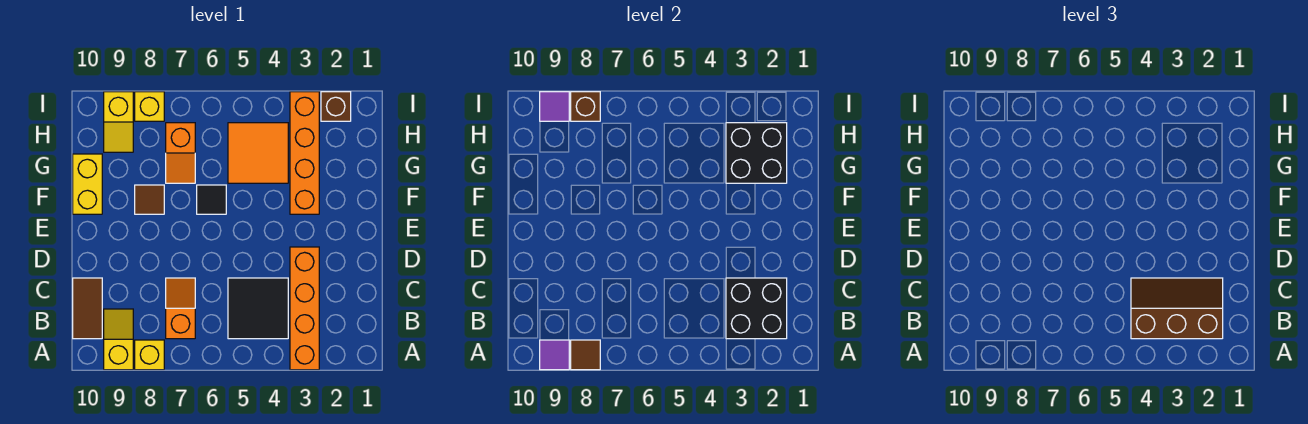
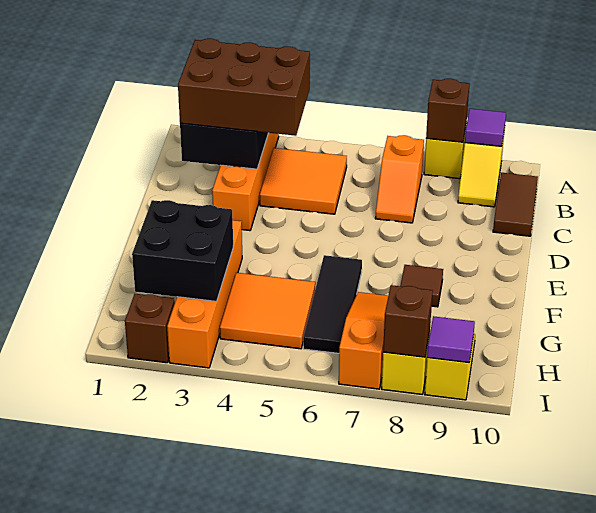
brown 1x1 tile [571,340,600,370] -> brown 1x1 brick [426,79,469,142]
brown 2x3 slope [1131,278,1223,339] -> brown 2x3 brick [178,39,310,136]
black 2x2 tile [228,278,288,339] -> orange 2x2 tile [260,148,347,214]
black 1x1 tile [197,185,226,214] -> black 1x3 tile [303,255,362,353]
yellow 1x2 brick [73,154,102,214] -> none
orange 1x2 slope [166,123,195,183] -> orange 1x3 slope [339,292,388,389]

